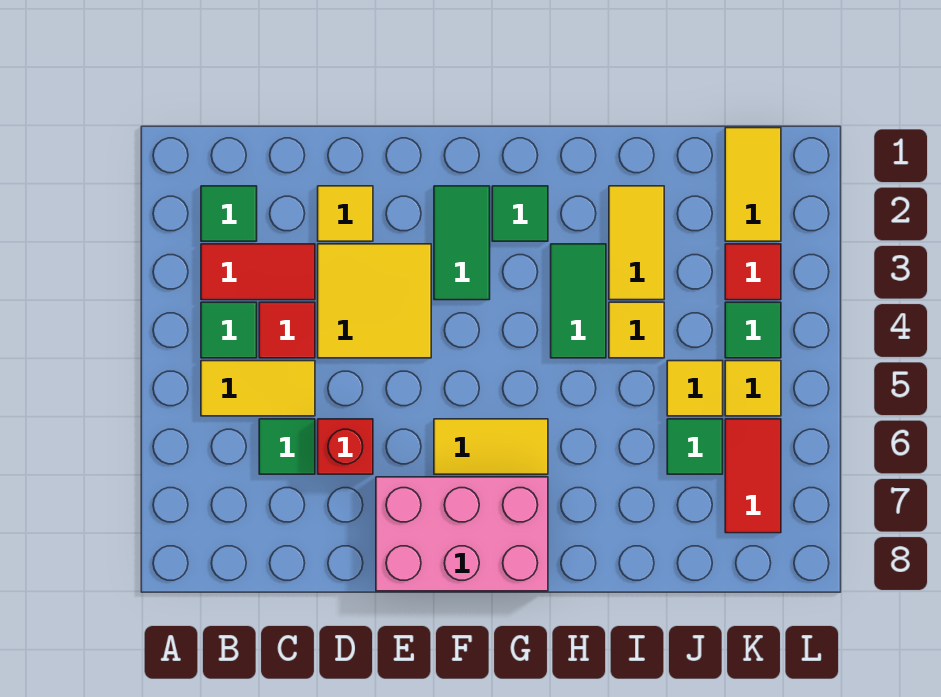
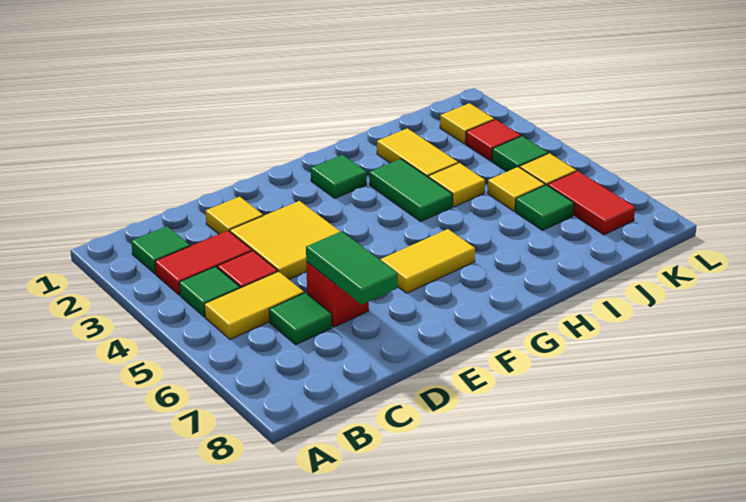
pink 2x3 brick [376,477,548,591] -> none
green 1x2 tile [434,186,490,300] -> green 1x2 tile moved to [306,231,398,304]
yellow 1x2 tile [725,128,781,241] -> yellow 1x1 tile [440,103,494,144]

